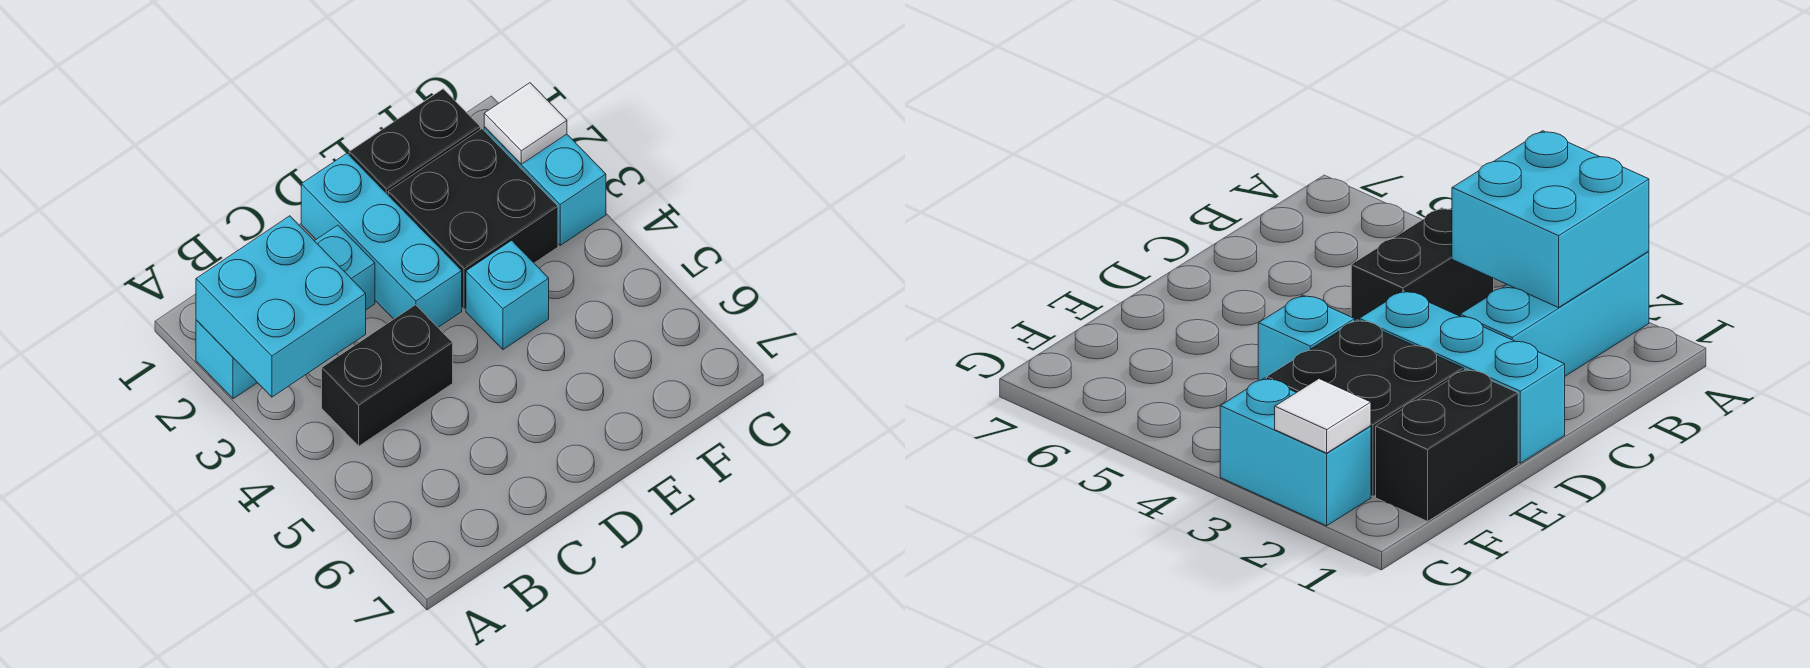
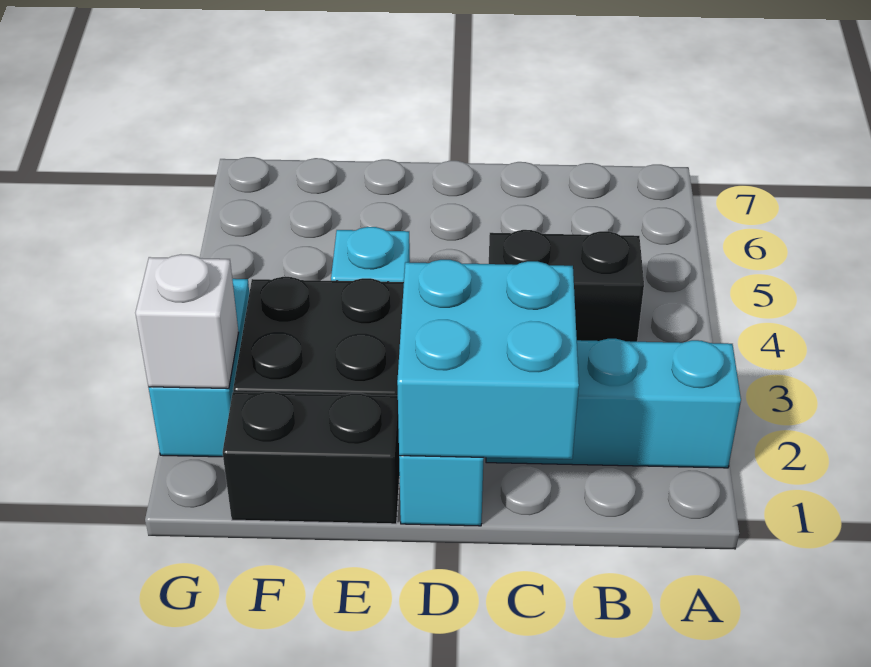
cyan 2x2 brick [196,216,366,397] -> cyan 2x2 brick moved to [397,260,579,459]
white 1x1 tile [484,83,567,164] -> white 1x1 brick [136,255,239,389]

